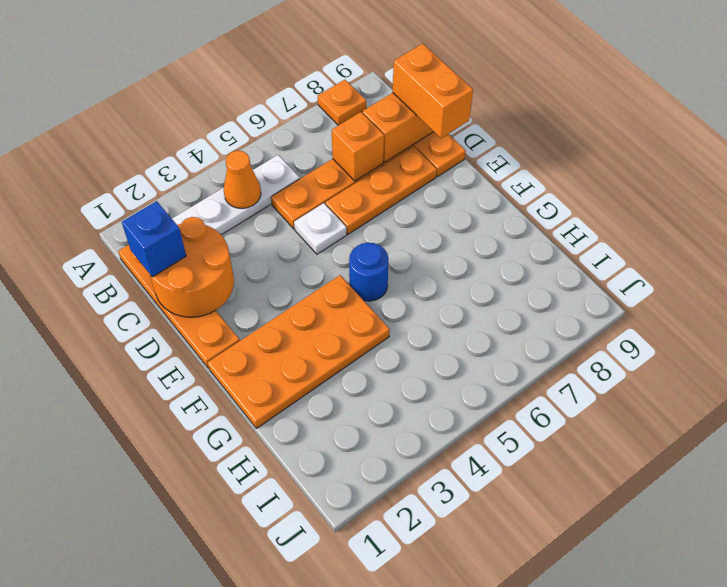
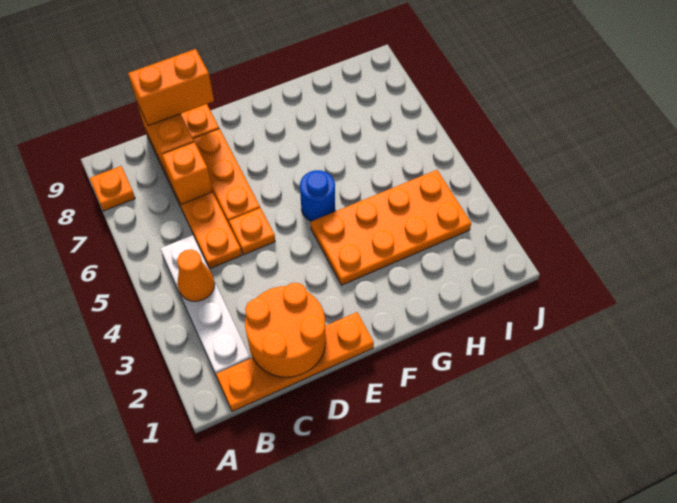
blue 1x1 brick [122,201,186,277] -> none
white 1x1 plate [294,203,347,254] -> orange 1x1 plate [229,208,275,255]
orange 2x4 plate [208,275,390,429] -> orange 2x4 plate turned to [310,170,471,285]

